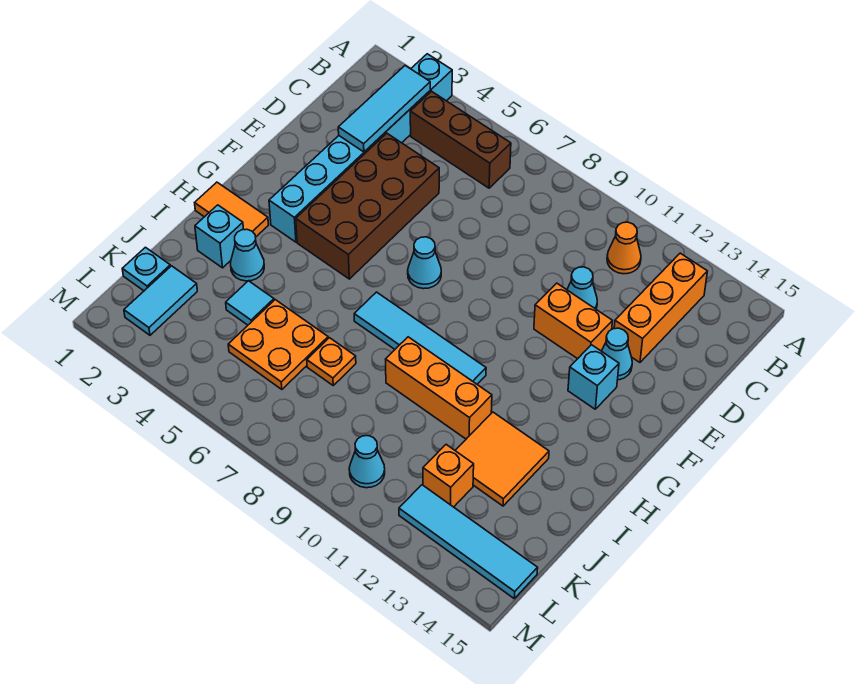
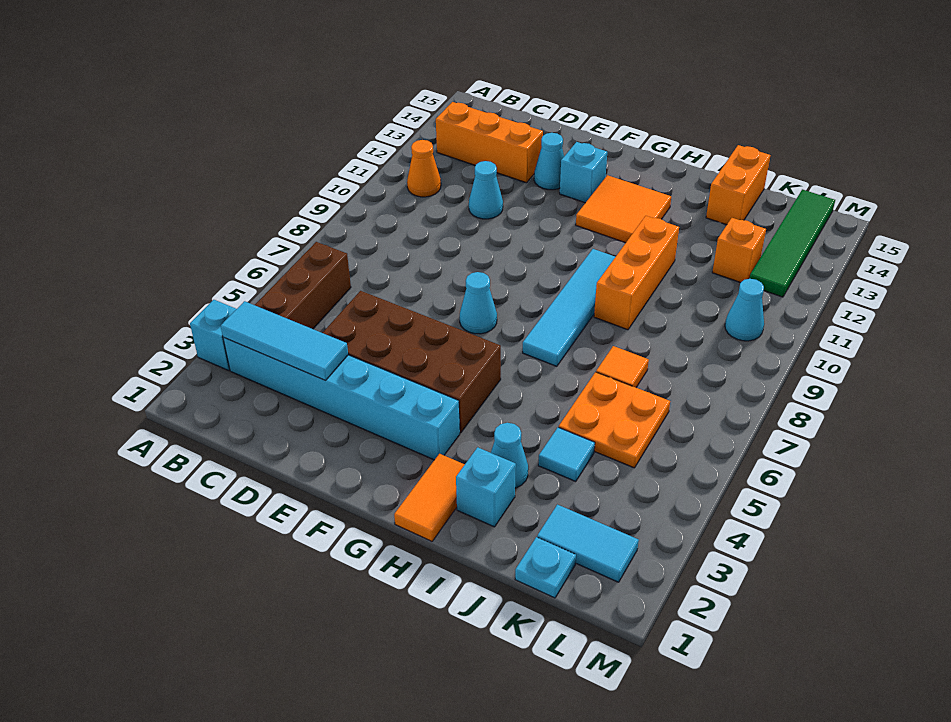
orange 1x2 brick [534,283,612,359] -> orange 1x2 brick moved to [706,145,770,225]
orange 2x2 tile [455,412,549,506] -> orange 2x2 tile moved to [576,175,671,243]
orange 1x1 plate [307,338,356,385] -> orange 1x1 tile [596,346,649,387]
cyan 1x4 tile [399,485,538,598] -> green 1x4 tile [749,189,835,297]

